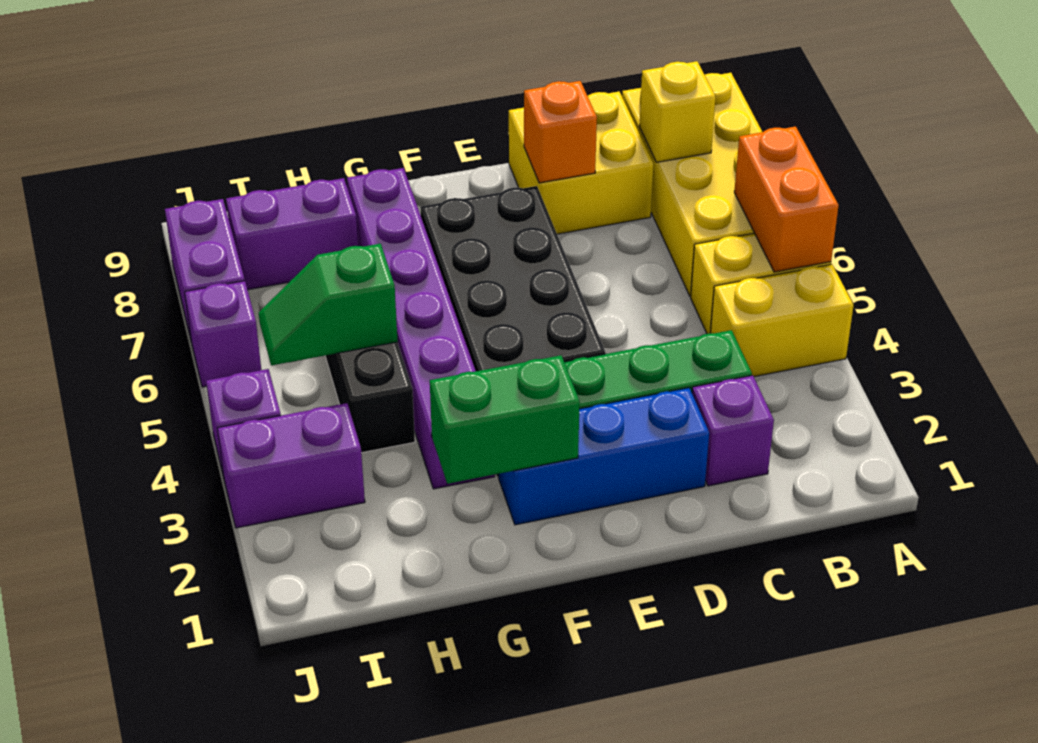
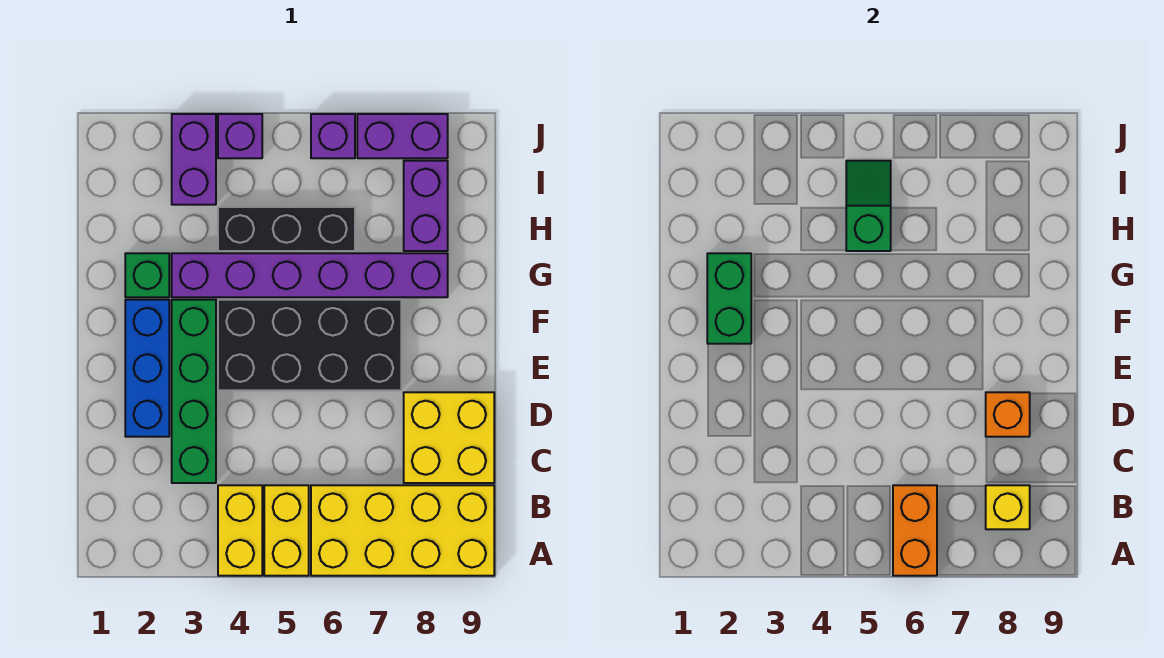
orange 1x2 brick [734,127,839,272] -> orange 1x2 brick turned to [893,485,937,576]
purple 1x1 brick [692,375,774,486] -> none
none -> green 1x1 brick [125,253,169,297]

